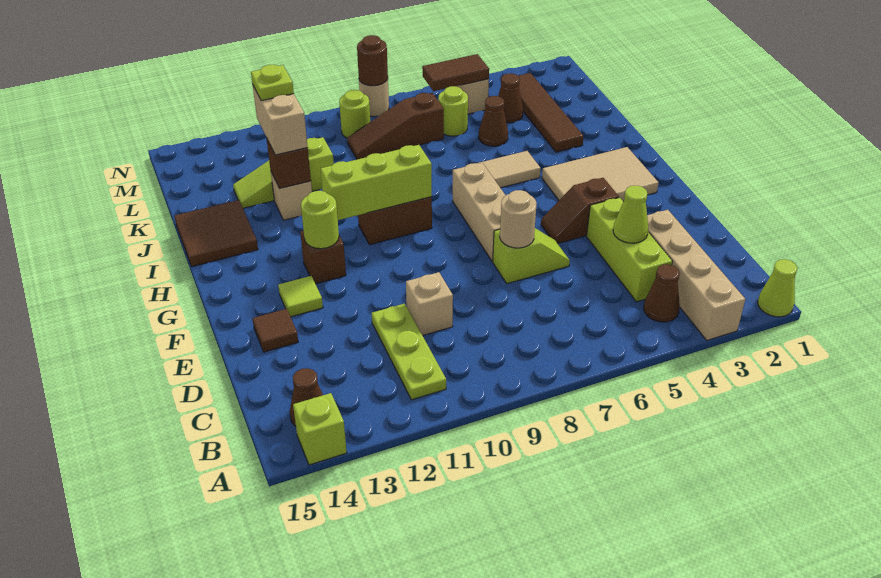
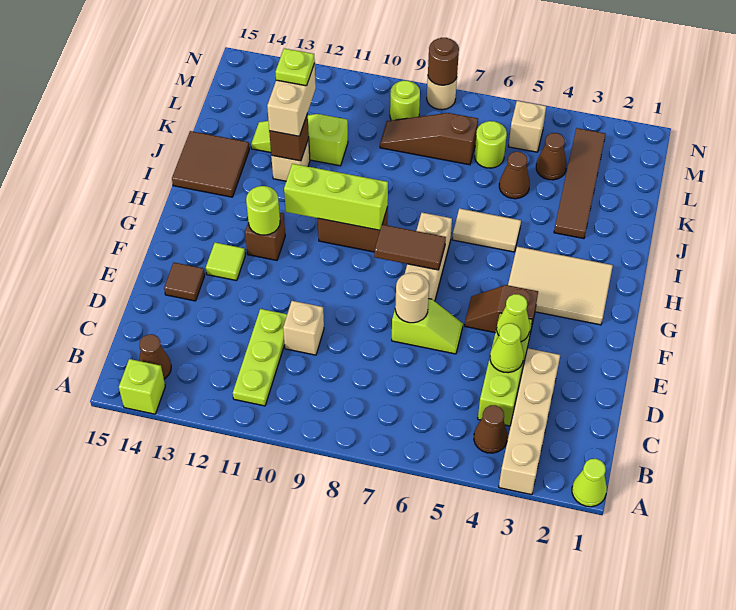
none -> lime 1x1 cone [497,294,530,342]
brown 1x2 tile [422,54,489,91] -> brown 1x2 tile moved to [374,225,446,270]

